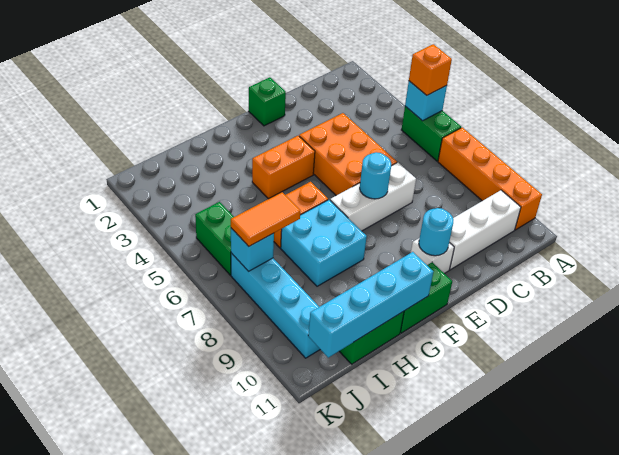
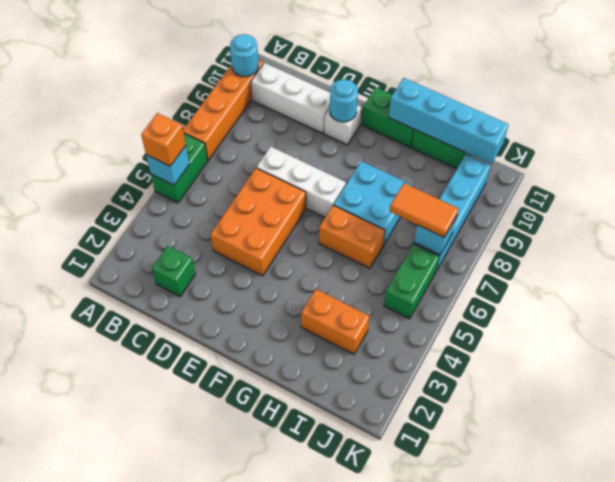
green 1x1 brick [249,77,286,126] -> green 1x1 brick moved to [152,246,195,297]
cyan 1x1 round brick [360,152,391,199] -> cyan 1x1 round brick moved to [230,34,258,77]
orange 1x2 brick [252,136,315,199] -> orange 1x2 brick moved to [301,289,370,354]

